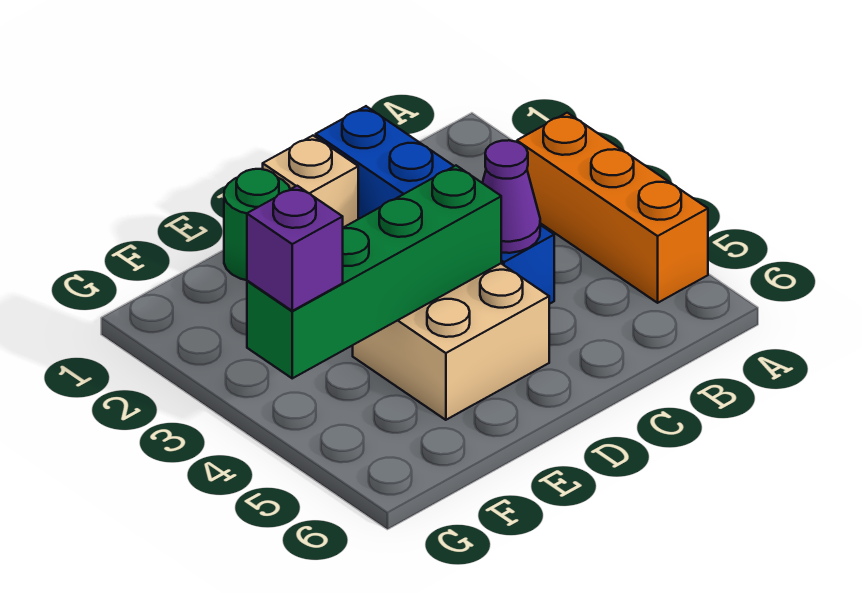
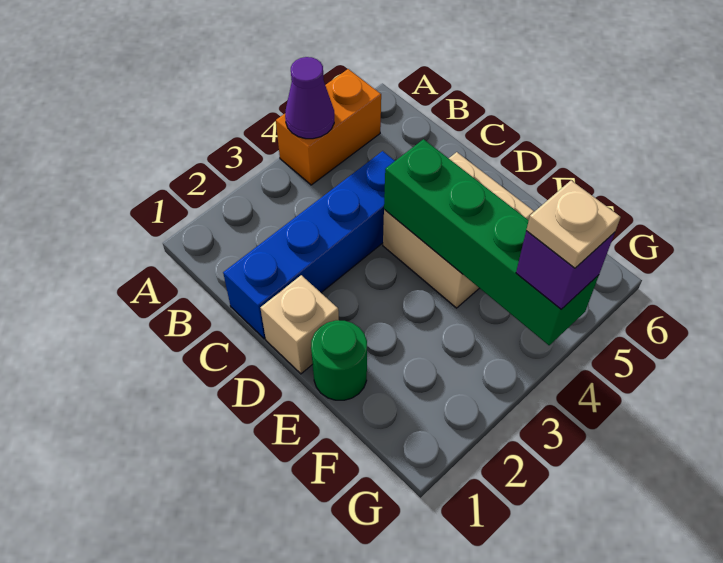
orange 1x3 brick [517,113,708,303] -> orange 1x2 brick [276,69,381,185]
purple 1x1 cone [482,140,540,253] -> purple 1x1 cone moved to [285,57,334,139]
none -> tan 1x1 plate [526,180,621,268]

